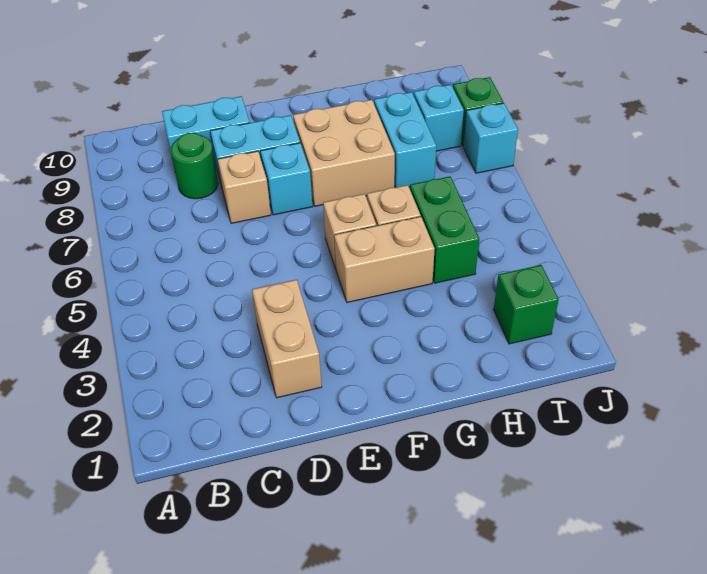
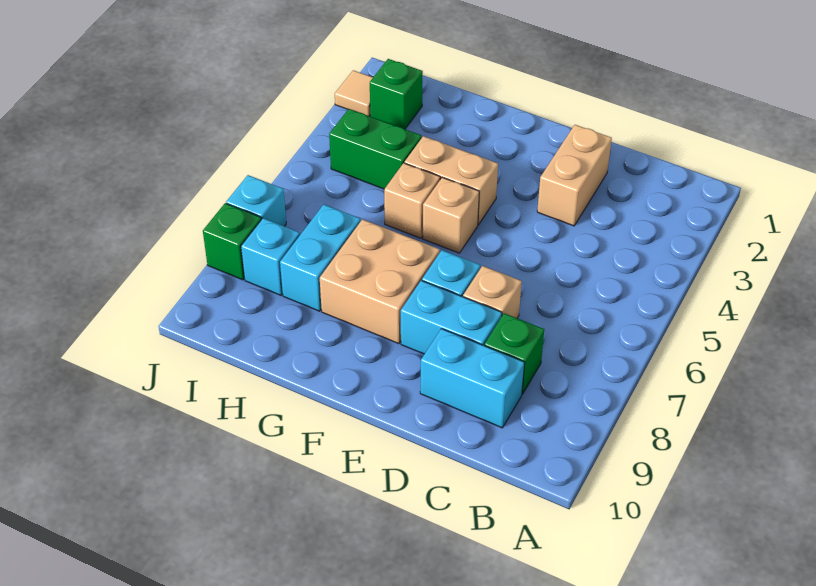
green 1x1 round brick [171,133,218,199] -> green 1x1 brick [485,313,544,394]
green 1x2 brick [410,176,479,283] -> green 1x2 brick turned to [329,109,421,189]
none -> tan 1x1 tile [335,70,373,116]

